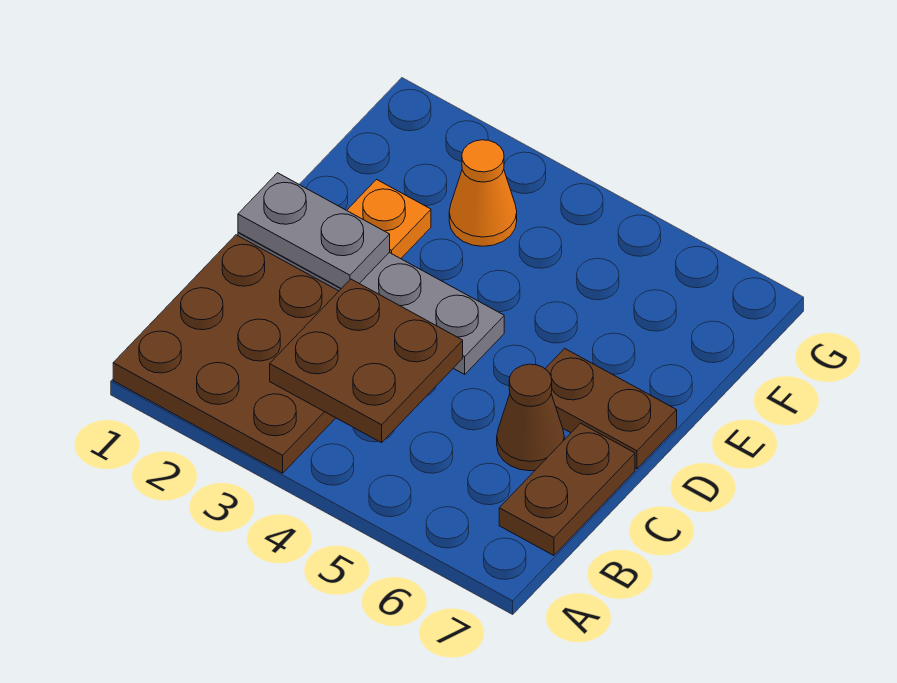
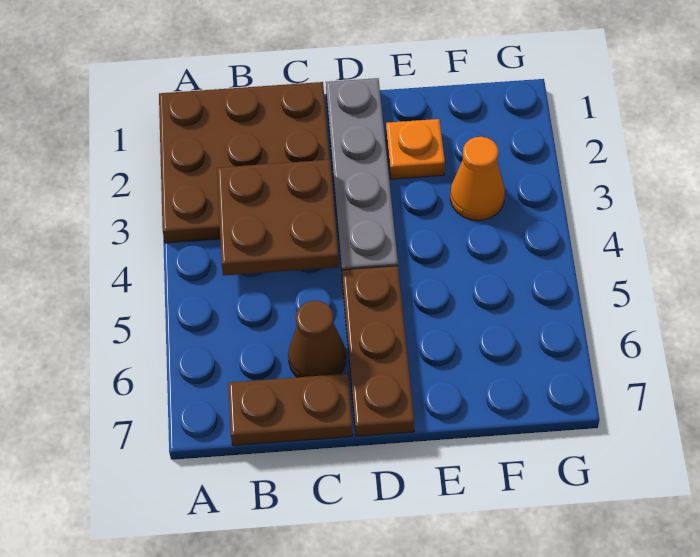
grey 1x2 plate [238,173,390,289] -> none
brown 1x2 plate [545,348,677,469] -> brown 1x3 plate [342,266,414,436]

